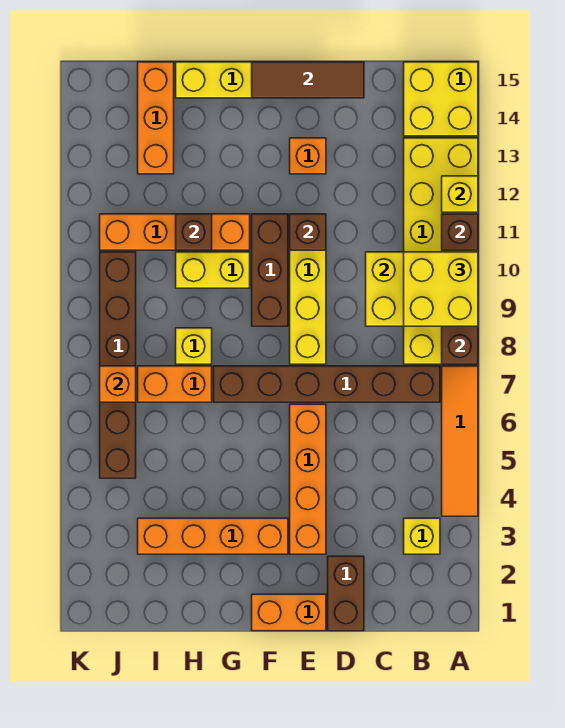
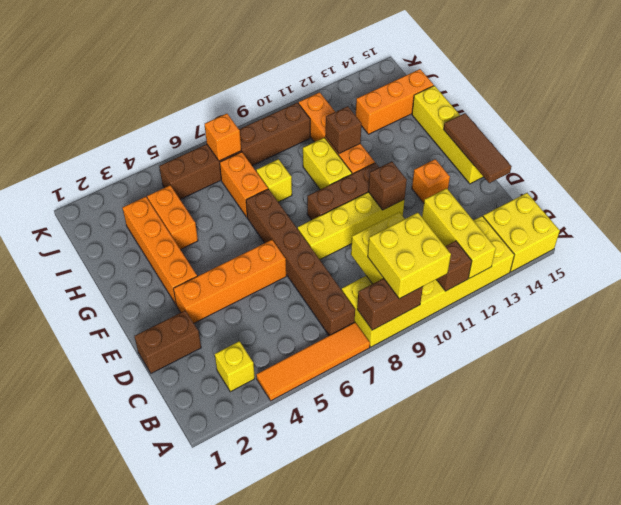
yellow 1x1 brick [442,176,478,212] -> yellow 1x3 brick [422,188,496,278]
orange 1x2 brick [252,594,326,631] -> orange 1x2 brick moved to [147,185,198,250]

